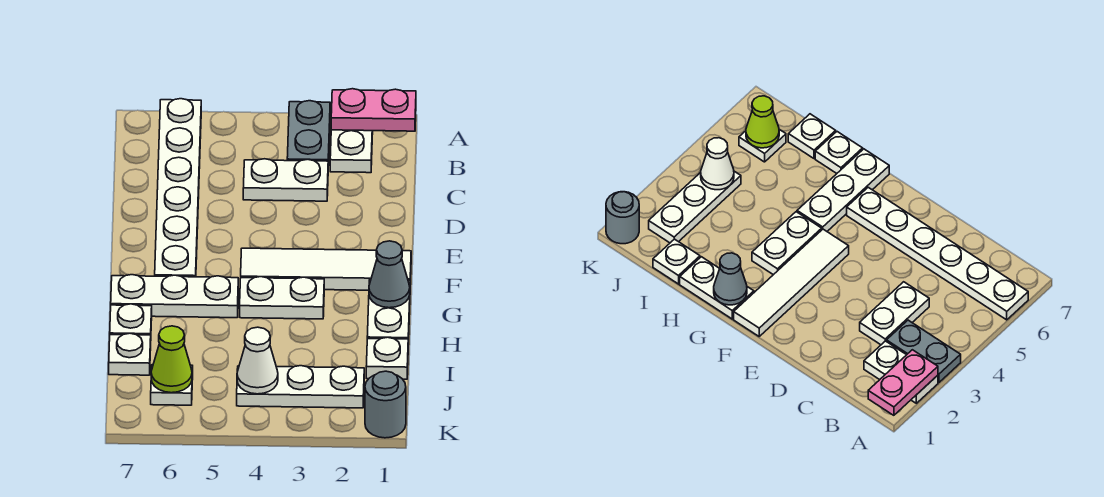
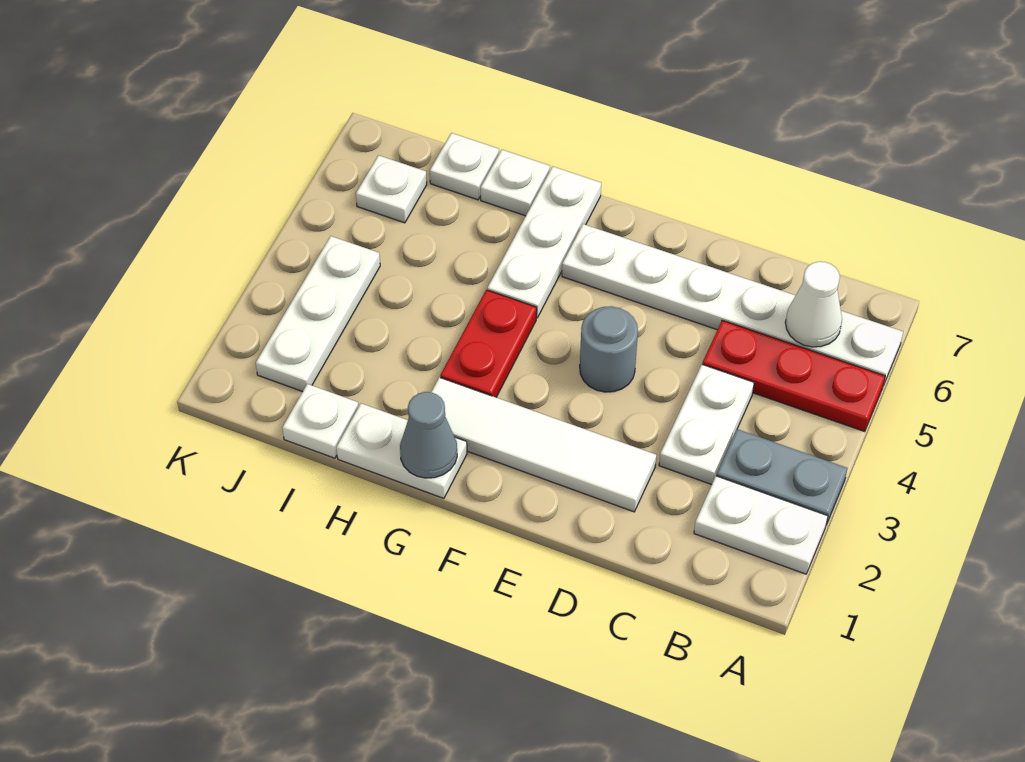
pink 1x2 plate [331,89,416,131] -> none
none -> red 1x3 plate [702,320,885,432]
white 1x4 tile [241,248,411,290] -> white 1x4 tile turned to [431,377,656,512]
white 1x2 plate [240,277,324,319] -> red 1x2 plate [440,290,537,397]
white 1x1 cone [237,327,278,394] -> white 1x1 cone moved to [785,262,842,347]
lime 1x1 cone [151,326,192,393] -> none
grey 1x1 round brick [365,371,406,438] -> grey 1x1 round brick moved to [580,306,638,392]

